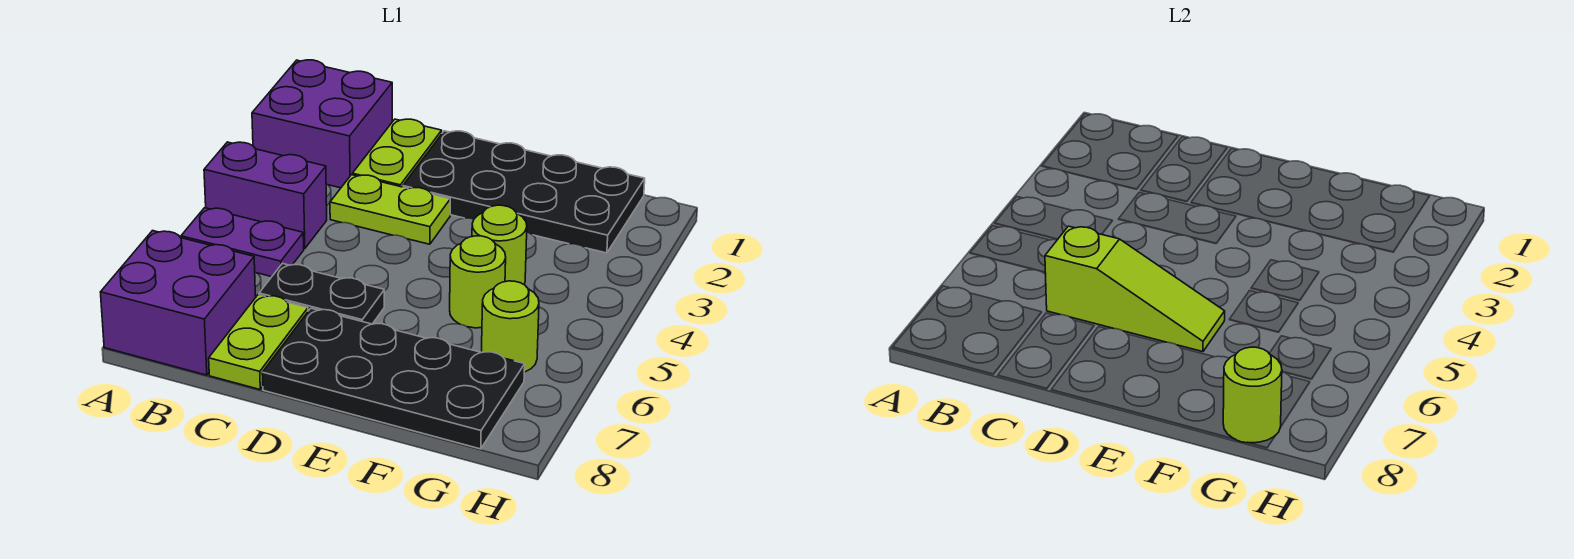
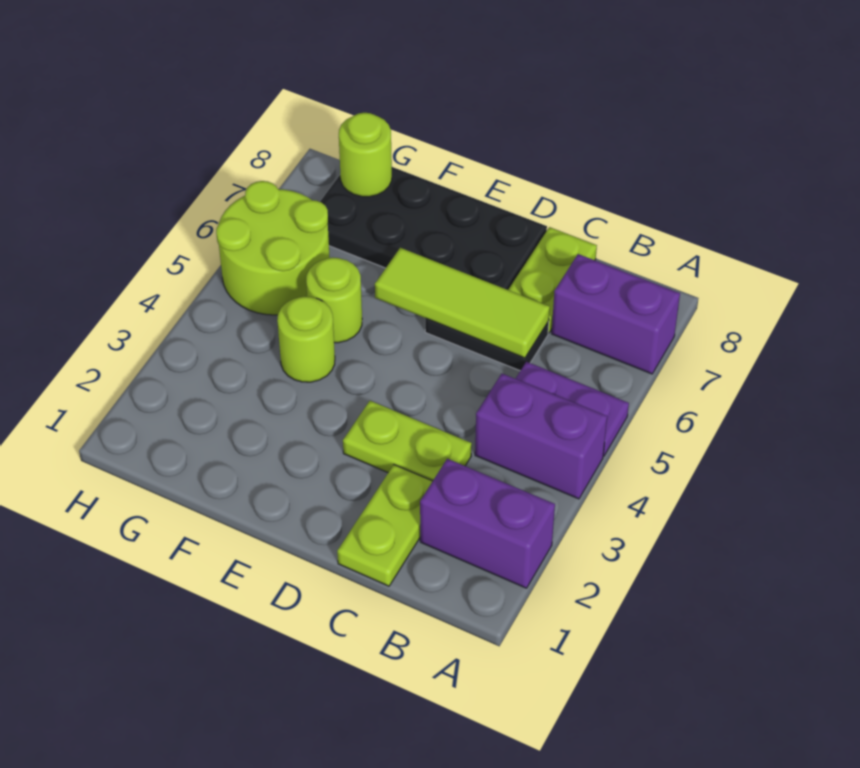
purple 2x2 brick [252,60,392,188] -> purple 1x2 brick [420,459,555,588]
purple 2x2 brick [101,231,256,375] -> purple 1x2 brick [552,254,680,374]
lime 1x3 slope [1045,226,1225,352] -> lime 1x3 tile [375,248,550,358]
black 2x4 plate [403,131,645,253] -> none
lime 1x1 round brick [482,281,539,372] -> lime 2x2 round brick [216,181,330,315]

